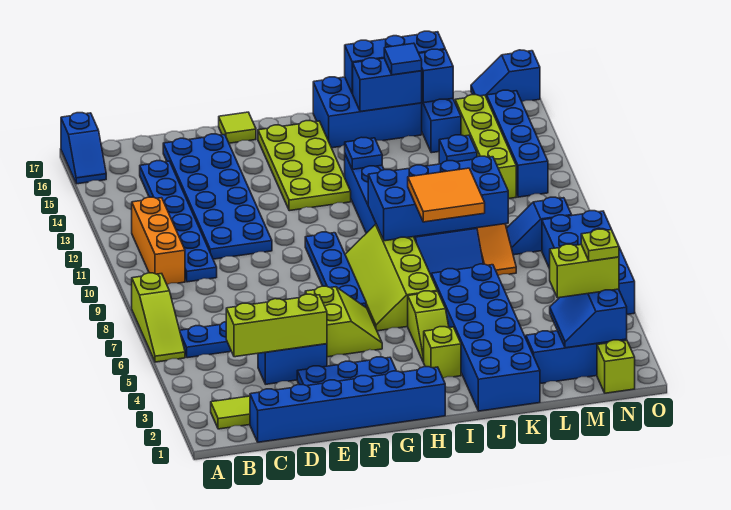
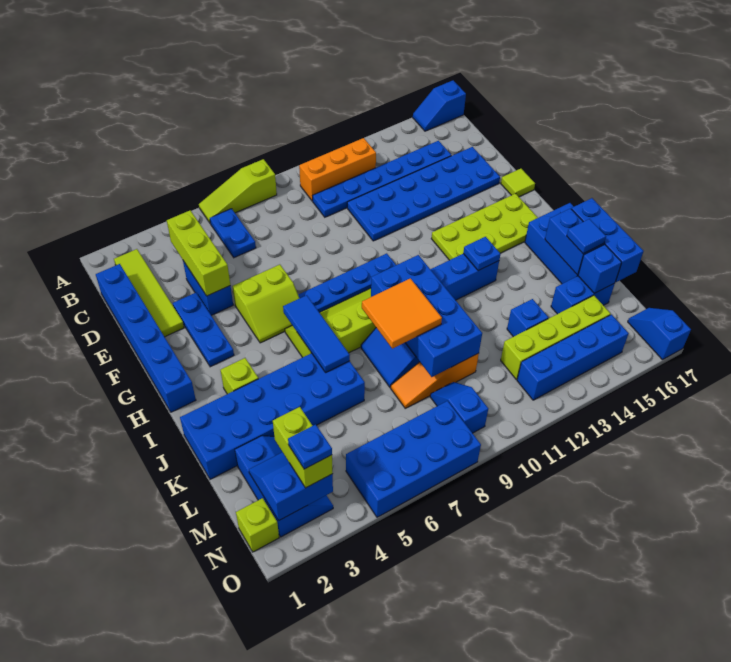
none -> blue 1x3 tile [283,295,350,372]
lime 1x2 slope [408,291,449,362] -> none
lime 1x1 plate [581,229,619,261] -> blue 1x1 plate [288,424,332,469]

